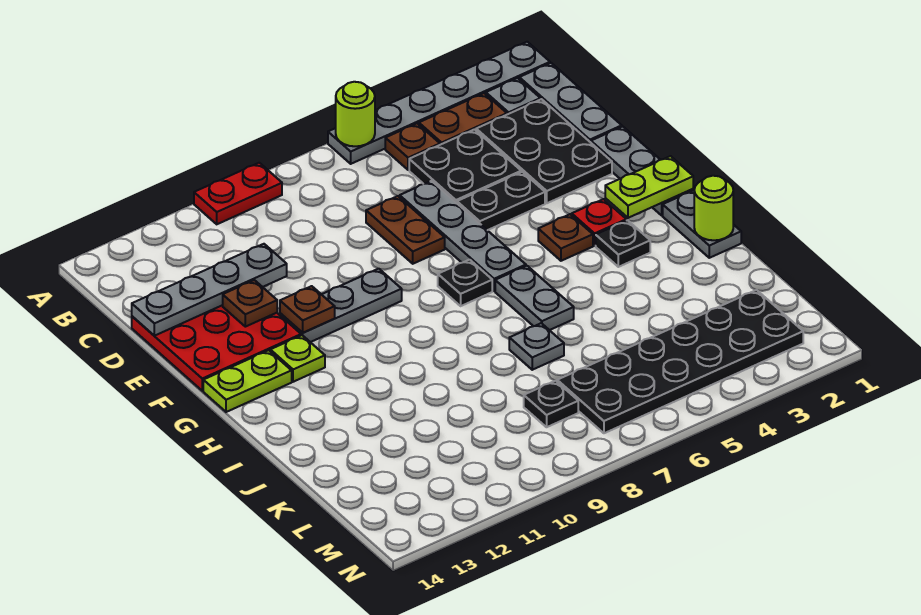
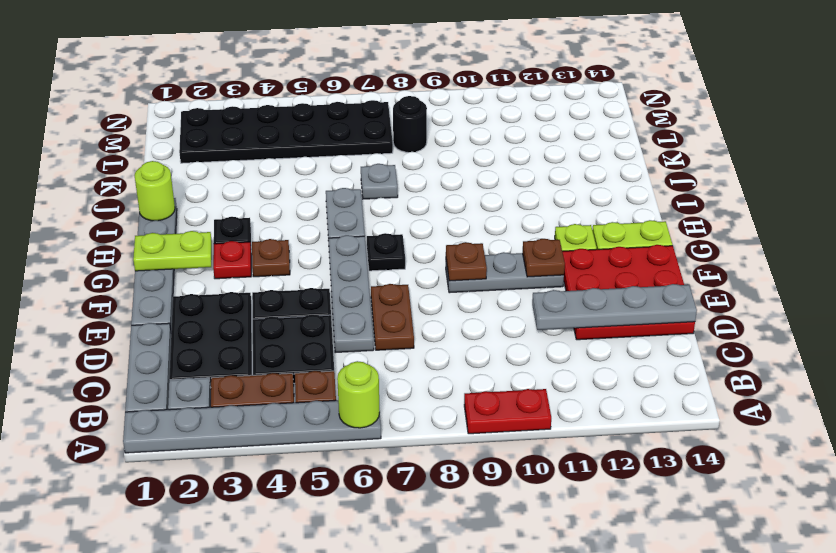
brown 1x1 plate [223,280,277,327] -> brown 1x1 plate moved to [446,242,487,281]
black 1x1 plate [524,381,578,427] -> black 1x1 round brick [393,96,427,152]

